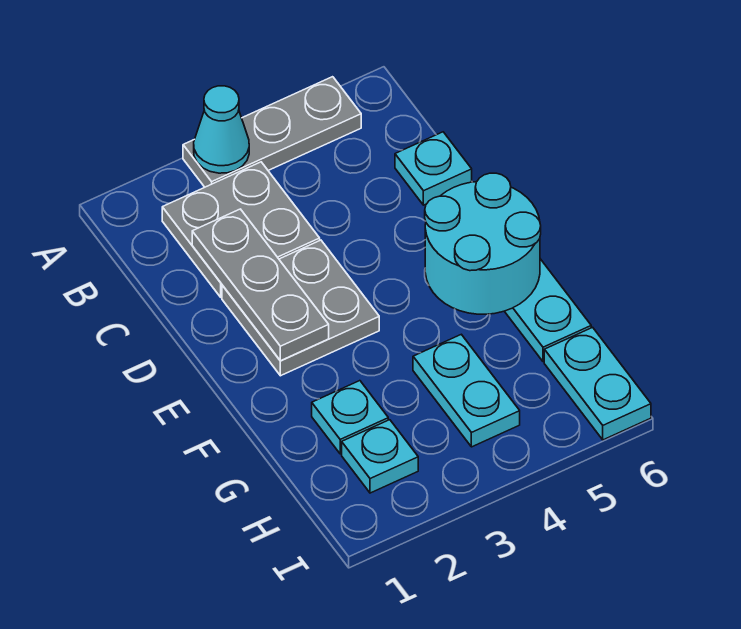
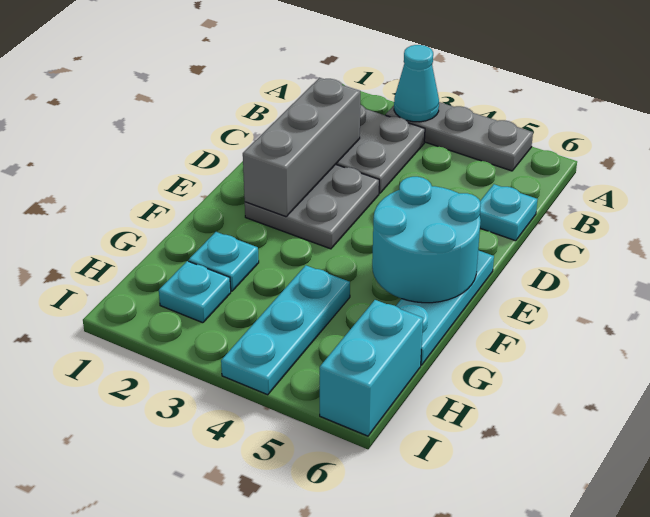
grey 1x3 plate [192,209,329,361] -> grey 1x3 brick [243,78,360,217]
cyan 1x2 plate [413,334,520,447] -> cyan 1x3 plate [221,265,350,395]
cyan 1x2 plate [544,327,651,440] -> cyan 1x2 brick [320,300,423,436]

